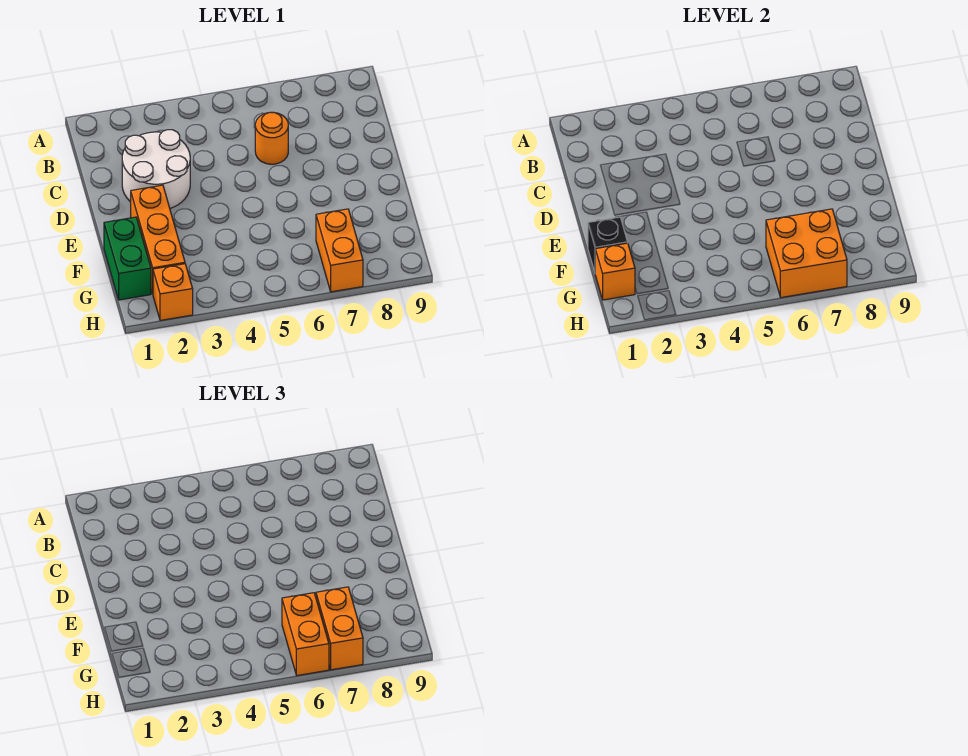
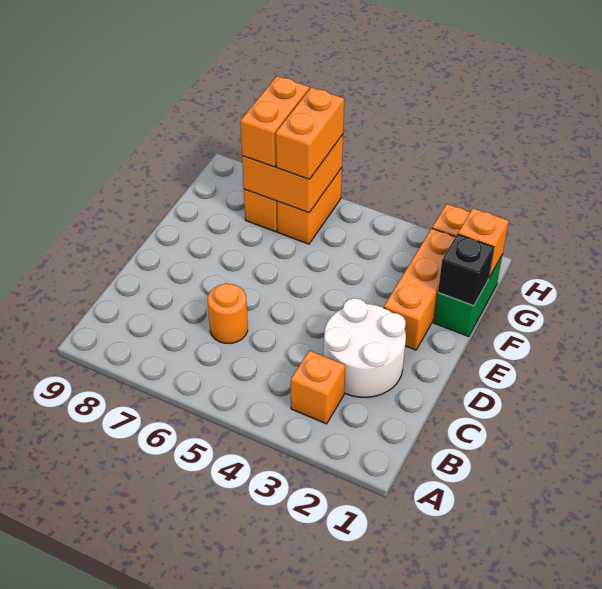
none -> orange 1x1 brick [291,350,345,424]
none -> orange 1x2 brick [277,168,342,244]

